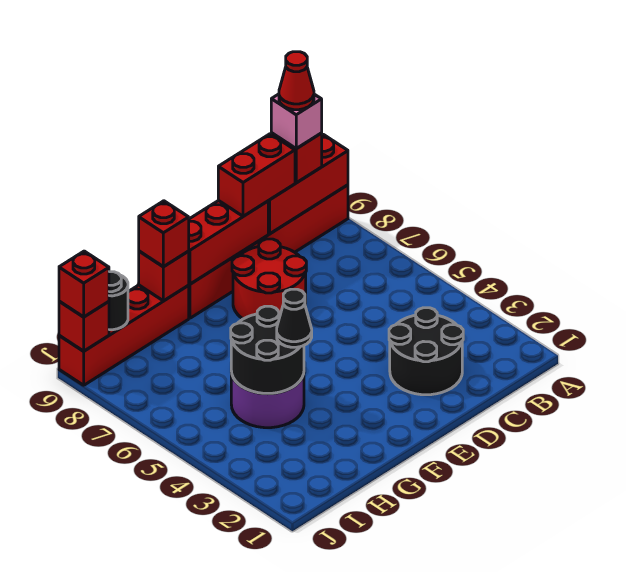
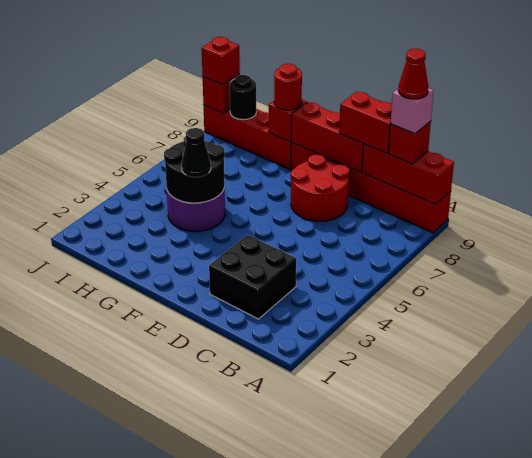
black 2x2 round brick [389,308,463,395] -> black 2x2 brick [209,235,296,319]
red 1x1 brick [139,201,189,267] -> red 1x1 round brick [274,64,302,110]

